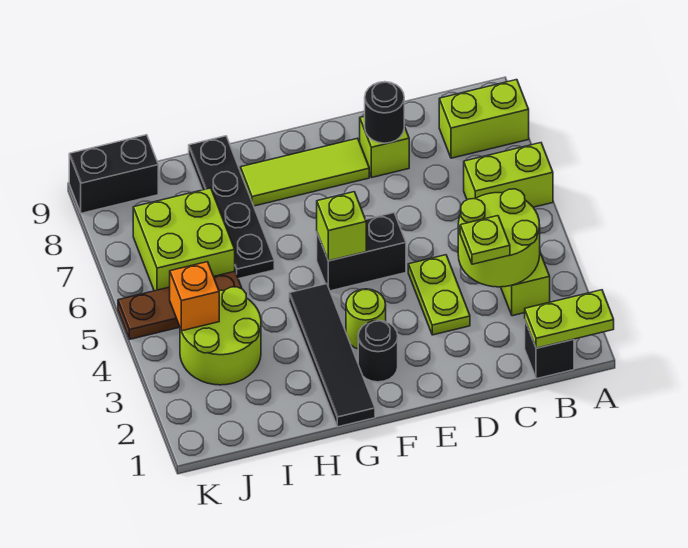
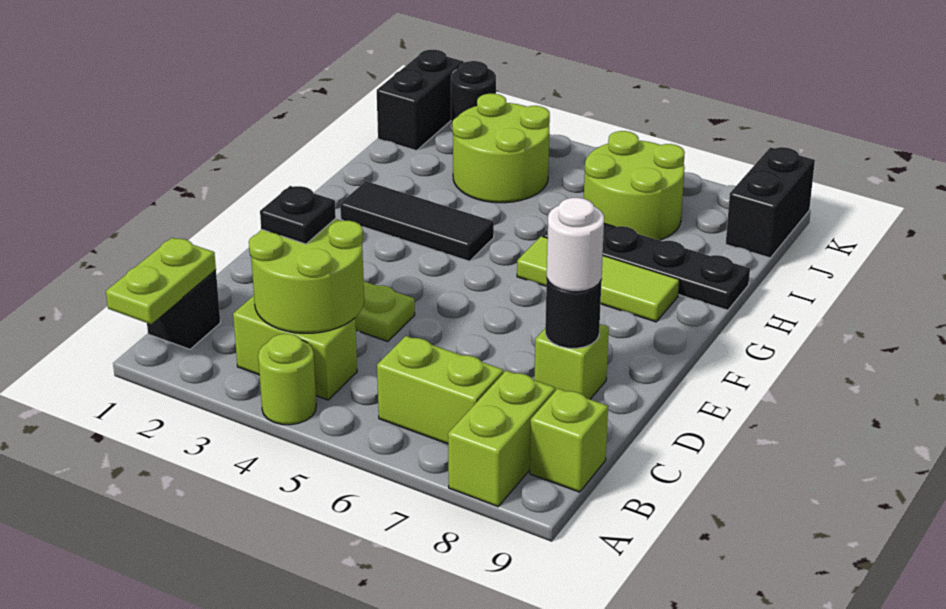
lime 1x2 brick [464,143,553,207] -> lime 1x2 brick turned to [377,336,504,444]
lime 1x1 plate [460,216,510,264] -> black 1x1 plate [260,186,336,244]
none -> white 1x1 round brick [547,198,604,292]
black 1x2 brick [317,213,406,291] -> black 1x2 brick moved to [377,50,463,151]
lime 1x3 tile [240,138,369,206] -> lime 1x3 tile turned to [517,236,679,322]
black 1x1 round brick [358,320,398,382] -> black 1x1 round brick moved to [451,61,496,127]
lime 1x1 round brick [346,289,386,349] -> lime 1x1 round brick moved to [258,334,316,425]
lime 1x1 brick [317,192,366,261] -> lime 1x1 brick moved to [530,389,608,492]
black 1x4 tile [289,284,375,427] -> black 1x3 tile [340,181,494,261]
brown 1x3 plate [118,271,242,339] -> none
lime 2x2 brick [133,188,235,291] -> lime 2x2 round brick [584,131,685,240]
orange 1x1 brick [170,262,219,331] -> none

